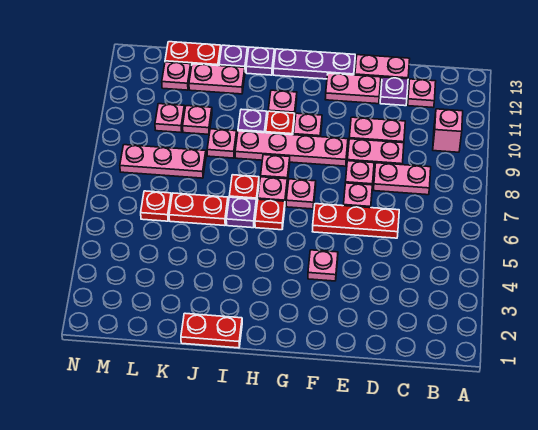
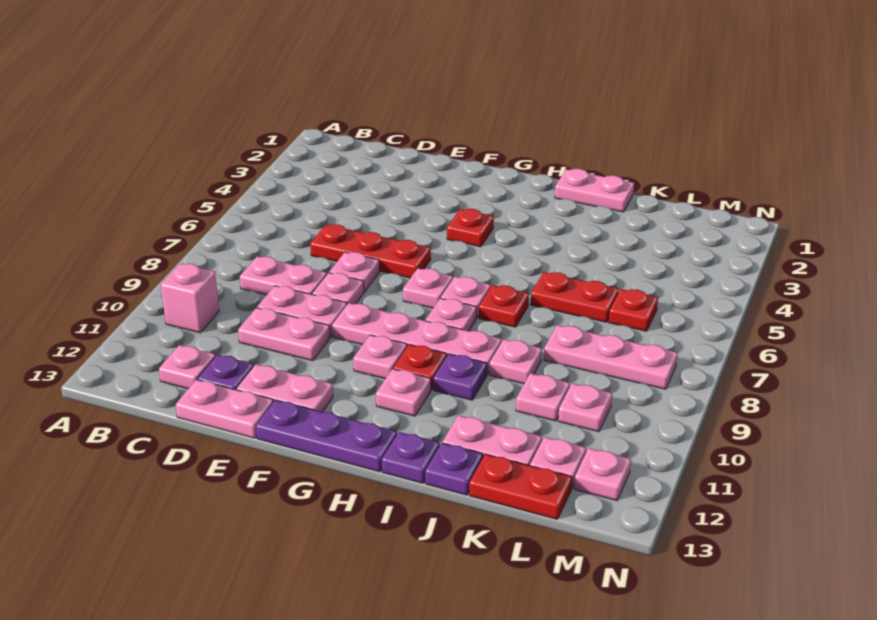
pink 1x1 plate [308,250,338,281] -> pink 1x1 plate moved to [574,448,631,500]
red 1x1 plate [255,199,285,230] -> red 1x1 plate moved to [447,209,494,247]
red 1x2 plate [181,313,242,348] -> pink 1x2 plate [555,169,634,212]
purple 1x1 plate [226,197,256,228] -> none

